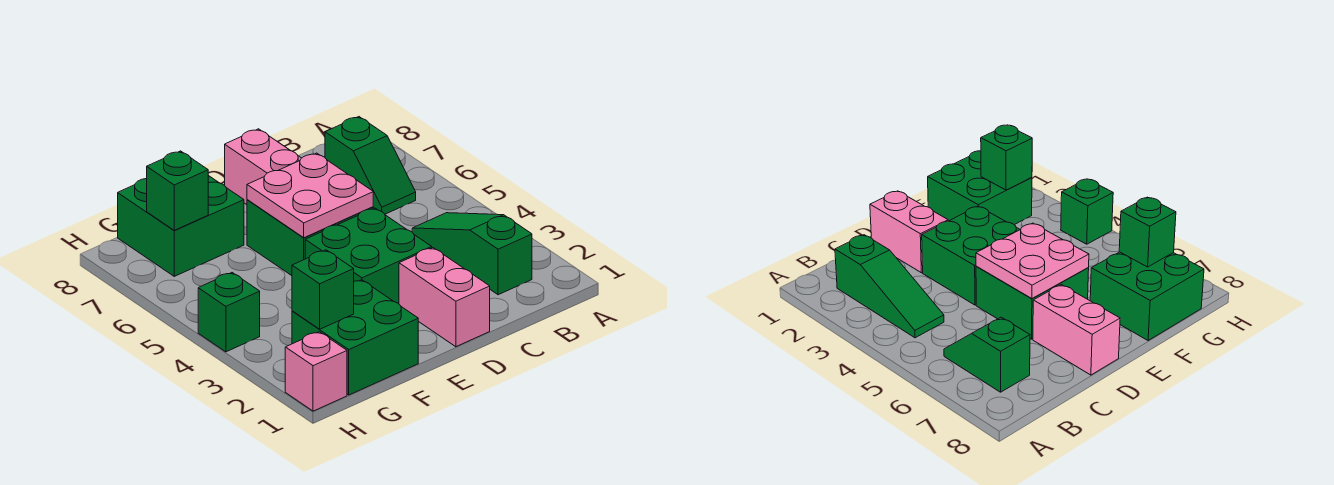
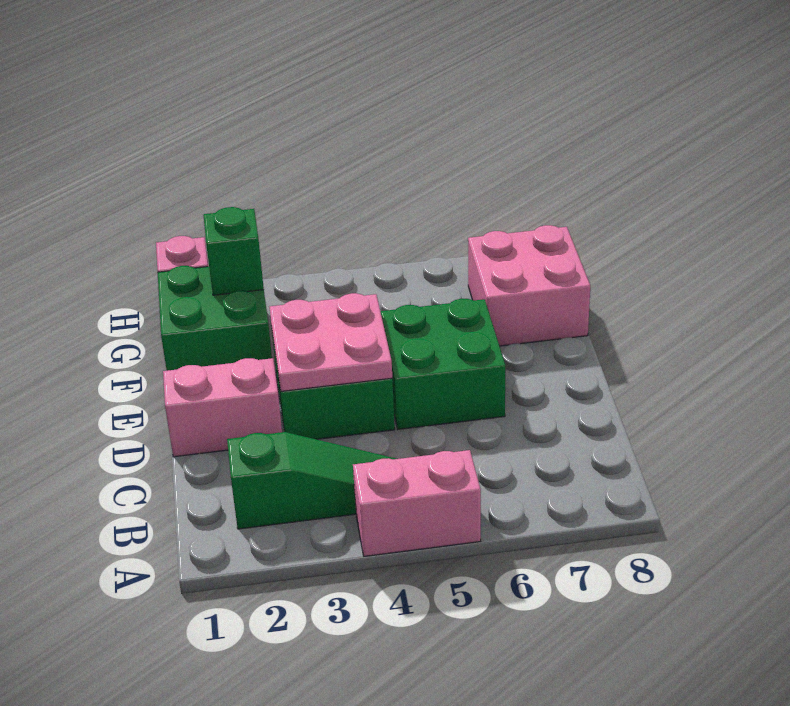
green 1x2 slope [325,117,416,214] -> none
pink 2x2 plate [247,153,373,238] -> pink 2x2 plate moved to [270,293,392,391]
pink 1x2 brick [225,129,301,205] -> pink 1x2 brick moved to [353,450,481,556]
green 2x2 brick [118,176,244,276] -> pink 2x2 brick [468,225,590,346]
green 1x1 brick [147,151,208,230] -> none
green 1x1 brick [198,273,260,352] -> none

